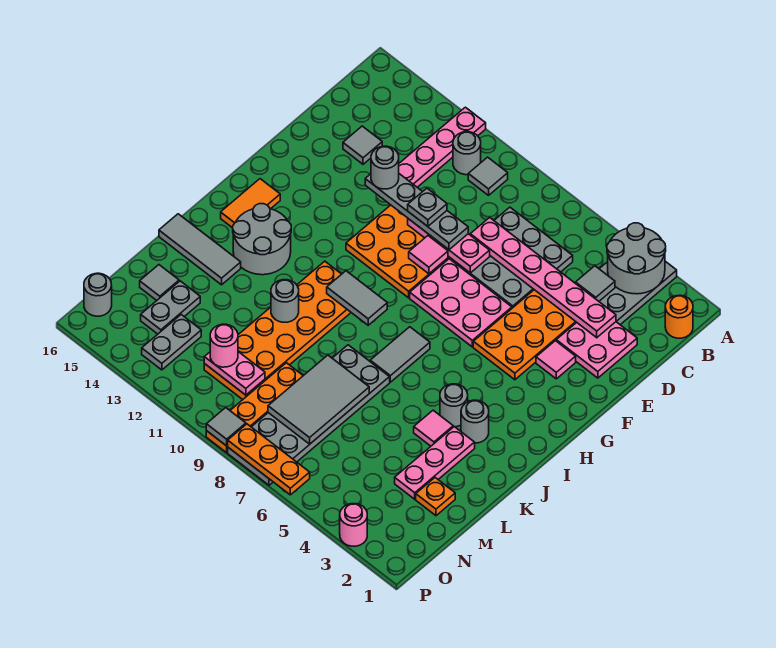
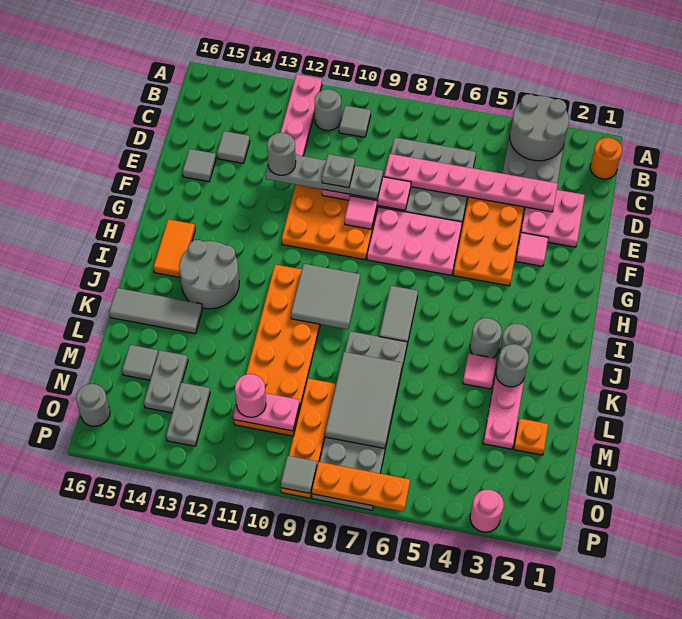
grey 1x1 tile [576,266,615,301] -> grey 1x1 tile moved to [183,149,216,181]
grey 1x2 tile [327,271,387,325] -> grey 2x2 tile [291,264,360,329]
grey 1x1 round brick [271,280,299,322] -> grey 1x1 round brick moved to [496,344,529,387]

